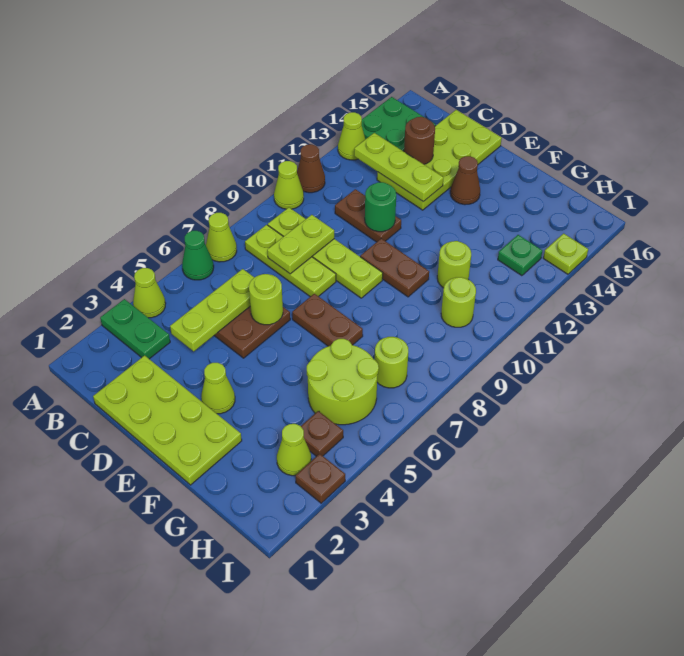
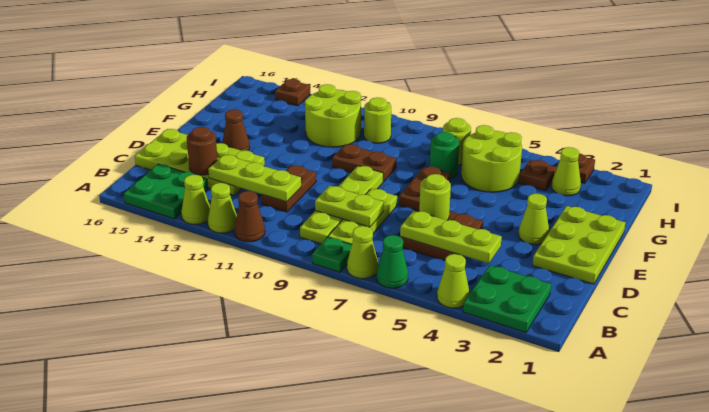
green 1x2 plate [100,299,170,359] -> green 2x2 plate [463,265,551,333]
lime 1x1 cone [274,161,304,209] -> lime 1x1 cone moved to [208,183,237,233]
lime 1x3 plate [354,133,444,202] -> lime 1x3 plate turned to [208,155,301,202]
lime 2x4 plate [93,355,242,485] -> lime 2x3 plate [533,206,625,284]
green 1x1 round brick [365,182,396,232] -> green 1x1 round brick moved to [430,132,459,179]
brown 1x2 plate [360,239,429,297] -> brown 1x2 plate turned to [332,144,396,181]
lime 1x1 round brick [437,241,471,288] -> lime 2x2 round brick [305,84,361,147]
green 1x1 plate [498,235,542,276] -> green 1x1 plate moved to [312,237,352,272]
lime 1x1 plate [543,233,588,274] -> brown 1x1 plate [275,79,310,106]

